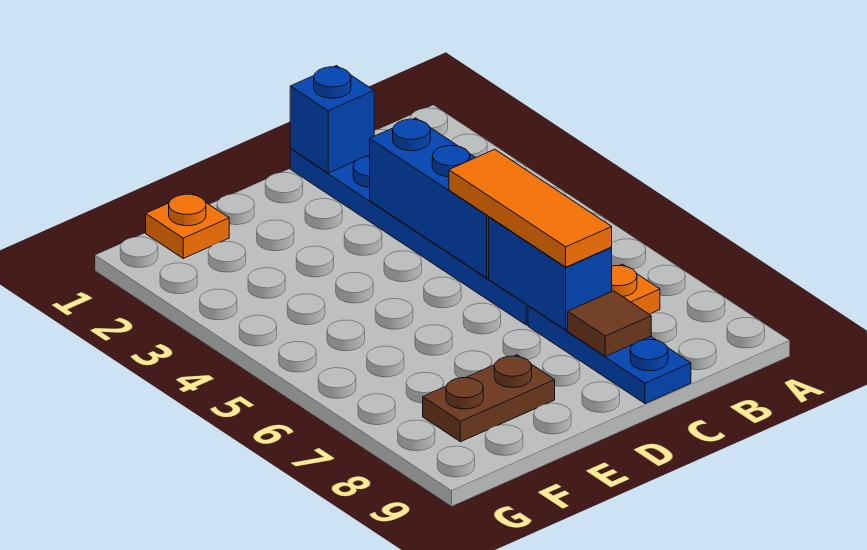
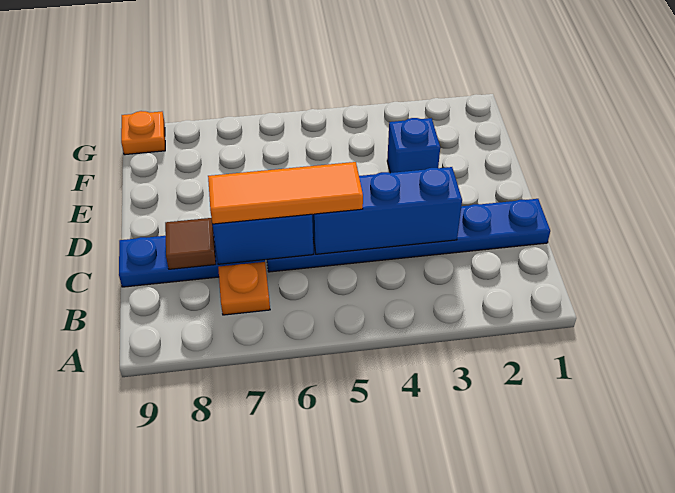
blue 1x1 brick [290,66,374,173] -> blue 1x1 brick moved to [387,118,440,173]
brown 1x2 plate [423,355,555,442] -> none
orange 1x1 plate [146,193,229,258] -> orange 1x1 plate moved to [121,111,165,155]

